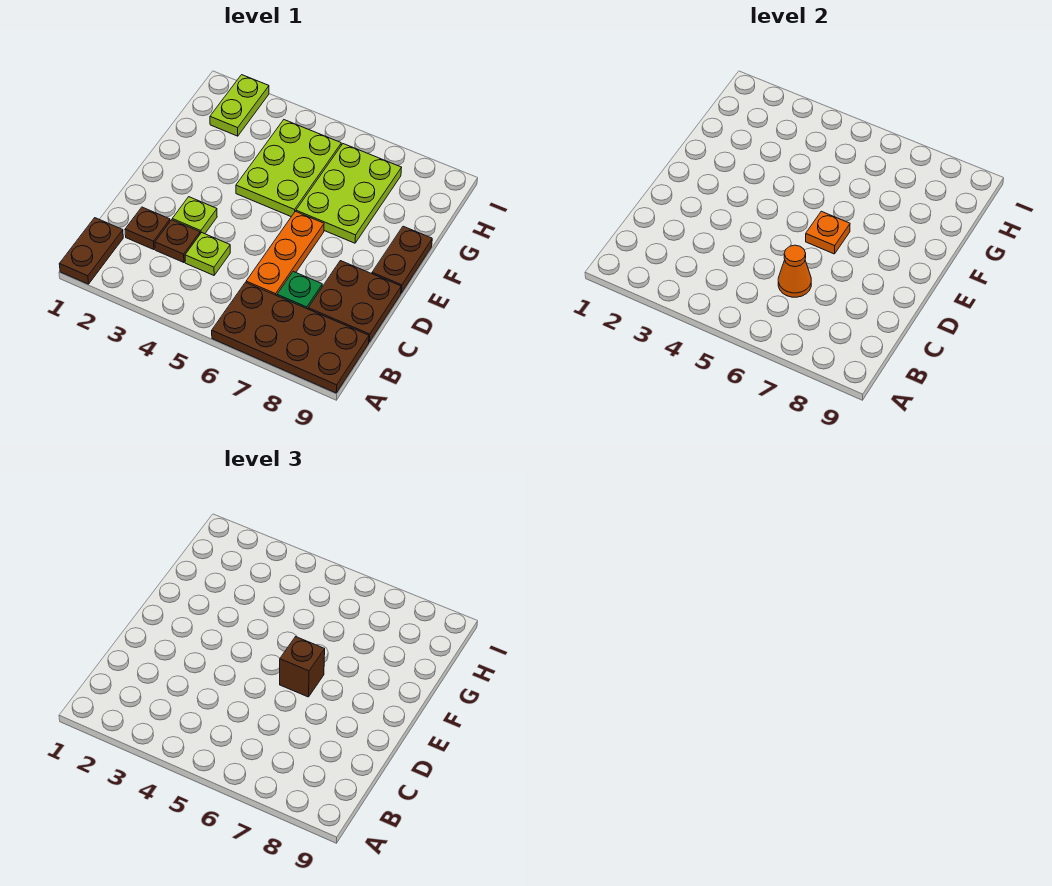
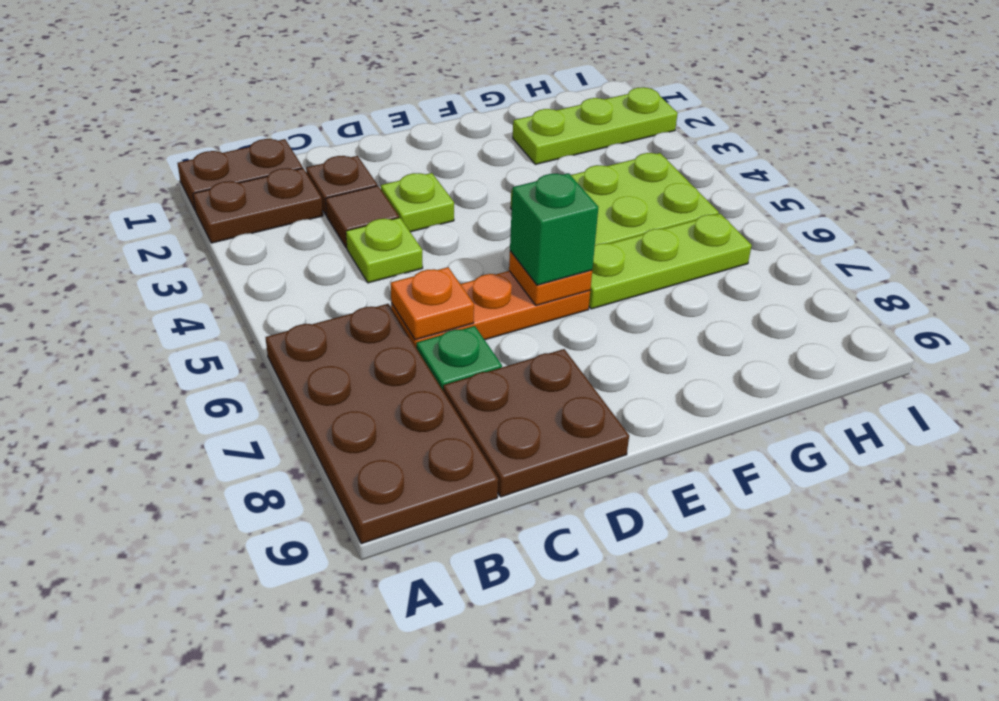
brown 1x1 plate [155,220,200,263] -> brown 1x1 tile [325,186,399,248]
orange 1x1 cone [778,245,811,297] -> orange 1x1 plate [391,267,474,340]
brown 1x1 brick [280,637,325,697] -> green 1x1 brick [510,173,598,285]
brown 1x2 plate [372,226,432,293] -> brown 1x2 plate moved to [193,168,323,243]
lime 2x3 plate [296,144,402,243] -> lime 1x3 plate [589,214,752,309]
lime 1x2 plate [210,75,269,136] -> lime 1x3 plate [513,87,678,164]

